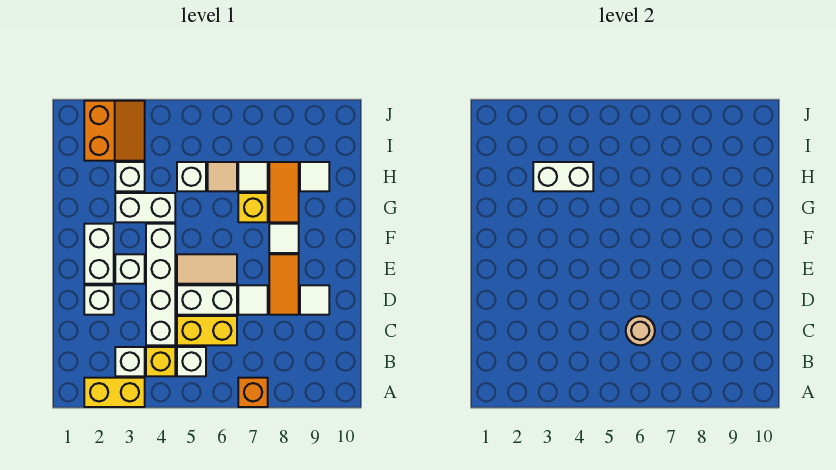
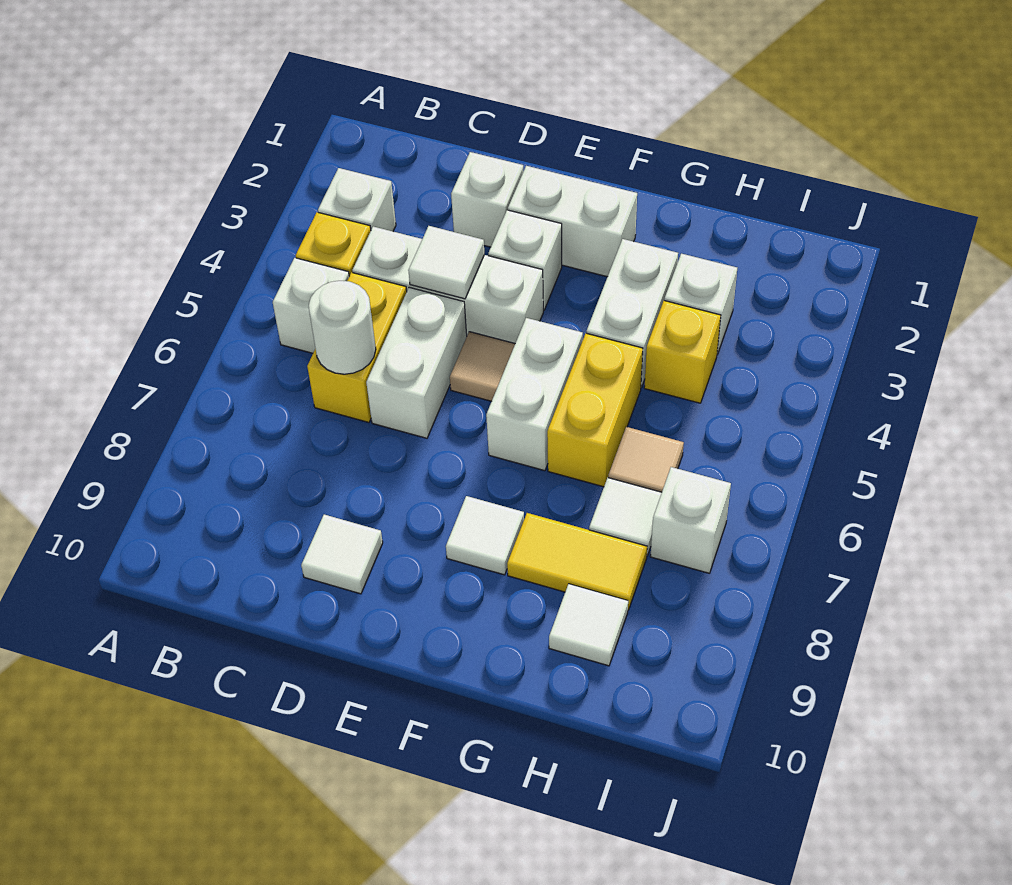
yellow 1x2 brick [84,378,145,407] -> yellow 1x2 brick moved to [547,333,643,487]
orange 1x1 brick [238,378,268,407] -> none
white 1x4 brick [146,224,175,345] -> white 1x3 brick [352,227,543,343]
tan 1x1 round brick [626,316,655,345] -> white 1x1 round brick [309,281,376,374]
white 1x1 tile [238,285,268,315] -> white 1x1 tile moved to [408,226,484,299]
orange 1x2 tile [269,254,299,315] -> none
tan 1x2 tile [177,254,237,284] -> tan 1x1 tile [450,332,515,401]
yellow 1x1 brick [238,193,268,222] -> yellow 1x1 brick moved to [644,301,721,403]
orange 1x2 tile [269,162,299,222] -> yellow 1x2 tile [507,513,647,610]
white 1x2 brick [533,162,593,191] -> white 1x2 brick moved to [486,318,583,471]
white 1x1 brick [177,162,206,191] -> white 1x1 brick moved to [650,467,731,573]
orange 2x2 slope [84,101,145,161] -> none

